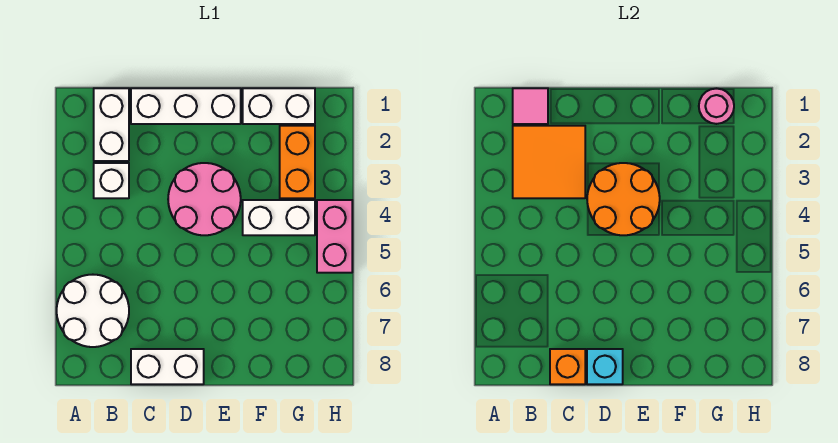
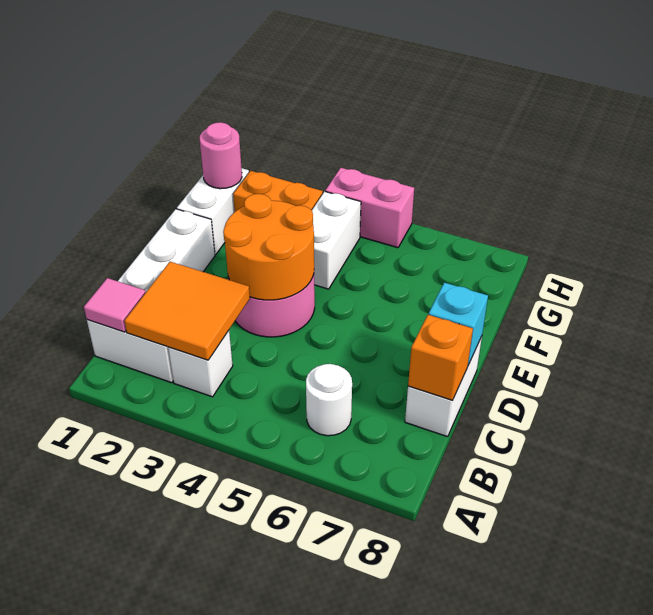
white 2x2 round brick [57,275,129,347] -> white 1x1 round brick [306,364,352,436]

